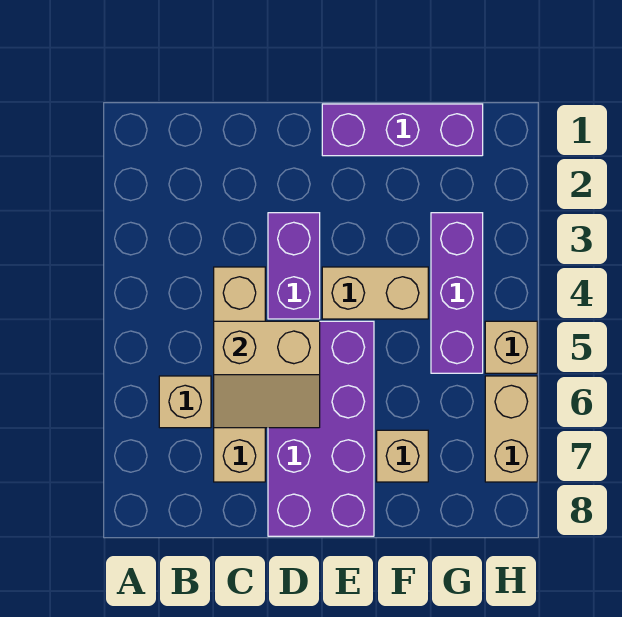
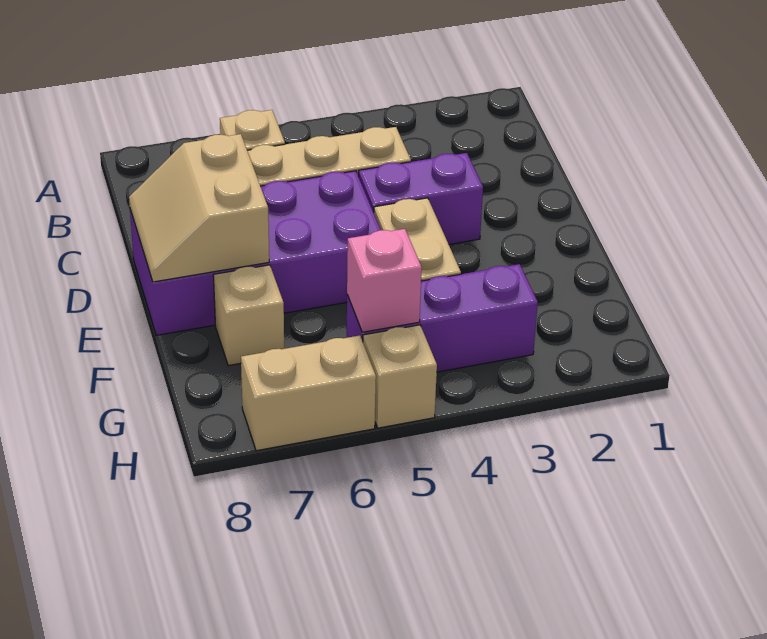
tan 2x2 slope [214,321,320,428] -> tan 2x2 slope moved to [129,134,269,282]
purple 1x3 brick [322,104,483,156] -> none
none -> pink 1x1 brick [347,229,422,332]

